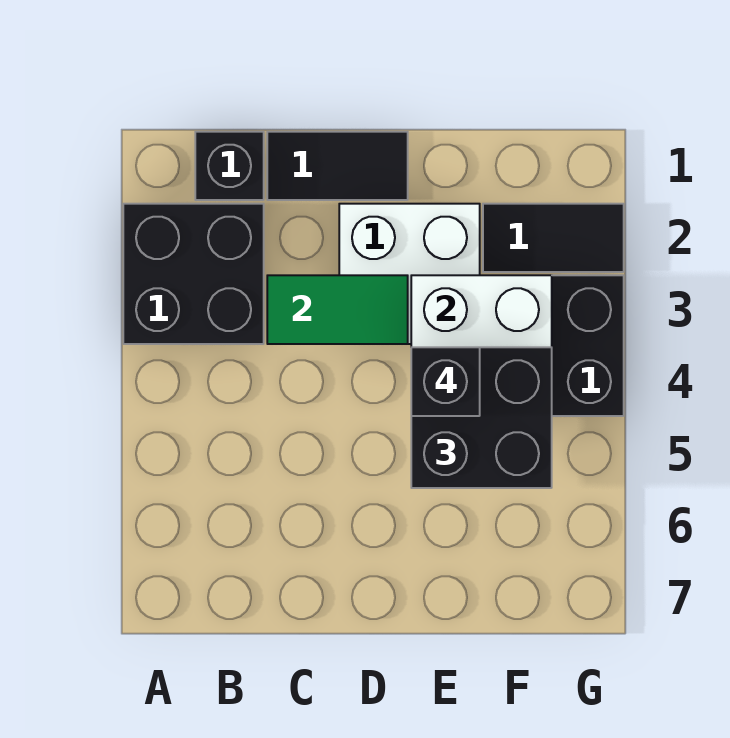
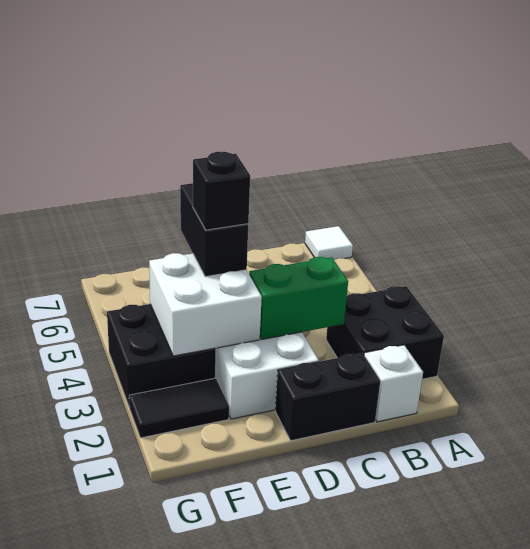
none -> white 1x1 tile [305,226,353,260]
black 1x1 brick [195,132,264,200] -> white 1x1 brick [364,345,423,422]
black 1x2 tile [267,132,408,200] -> black 1x2 brick [275,353,380,441]
green 1x2 tile [267,275,408,344] -> green 1x2 brick [249,257,348,339]
black 2x2 brick [411,347,552,488] -> black 1x2 brick [180,183,248,277]

